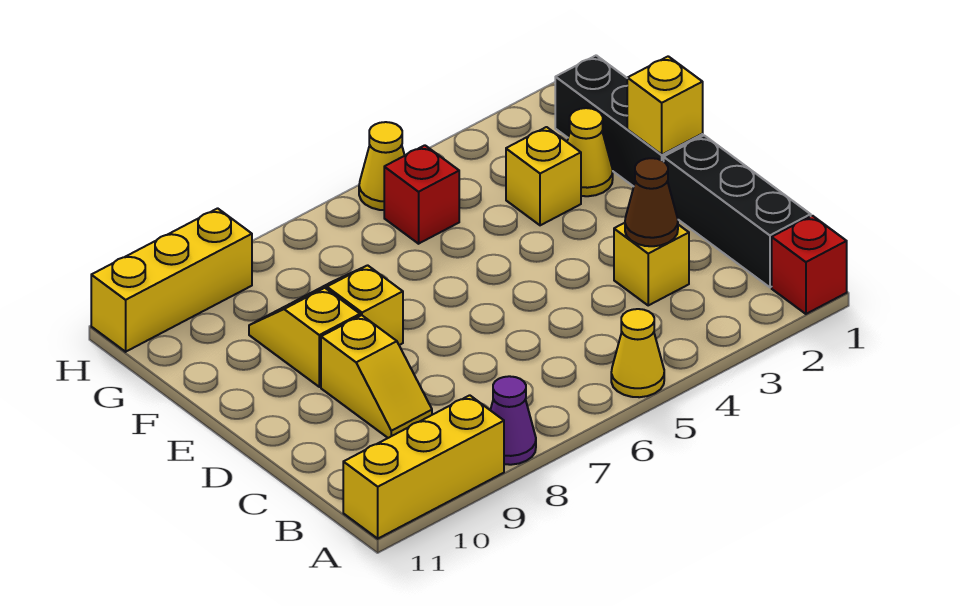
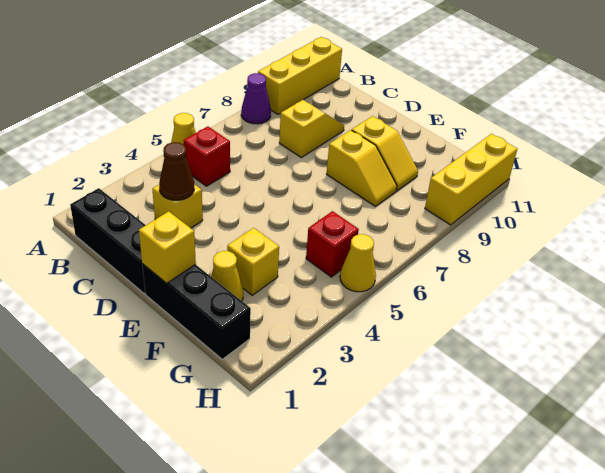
red 1x1 brick [772,216,847,314] -> red 1x1 brick moved to [184,126,230,186]
yellow 1x2 slope [321,315,432,438] -> yellow 1x2 slope turned to [279,100,344,158]

